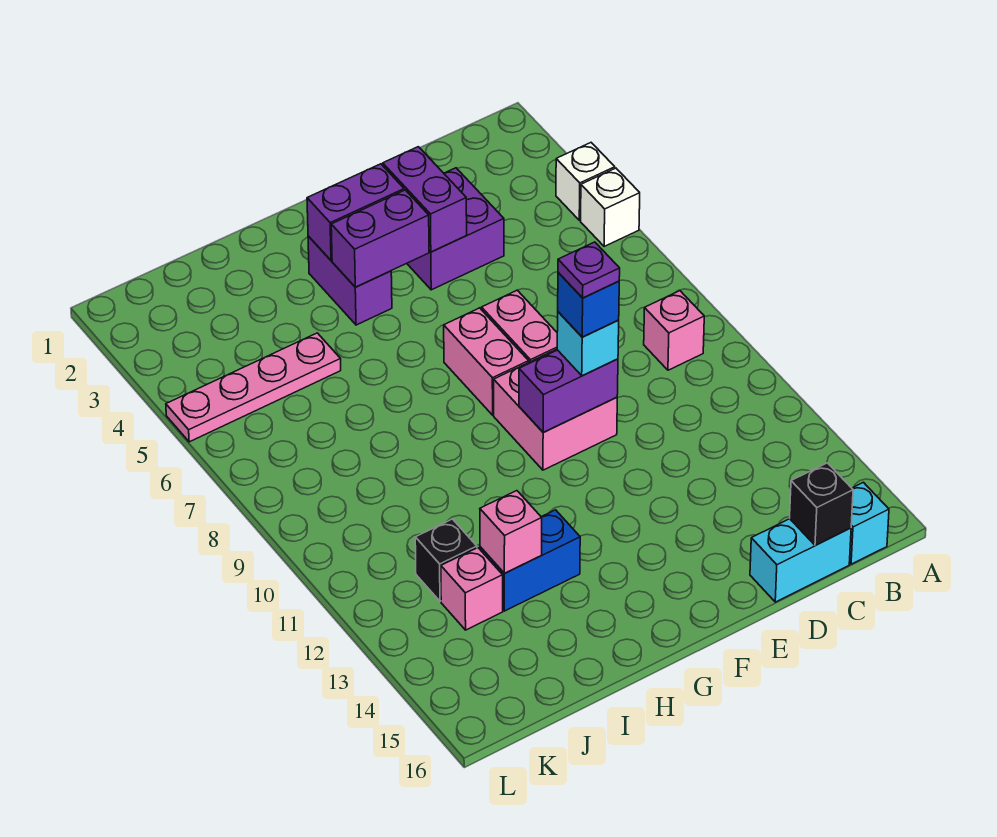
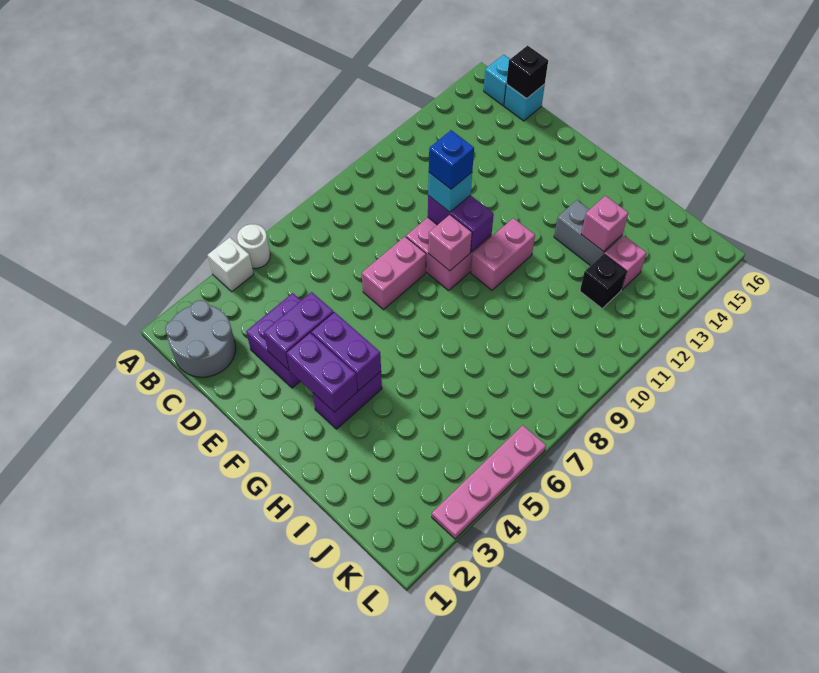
white 1x1 brick [581,168,640,246] -> white 1x1 round brick [237,224,270,268]
none -> grey 2x2 round brick [165,300,236,377]
pink 1x1 brick [644,291,704,370] -> pink 1x1 brick moved to [428,215,472,271]
cyan 1x2 brick [750,519,851,602] -> cyan 1x1 brick [504,84,545,121]
purple 1x1 plate [558,242,620,298] -> none
pink 1x2 brick [444,308,529,415] -> pink 1x2 brick moved to [471,218,535,290]
blue 1x2 brick [480,510,580,611] -> grey 1x2 brick [554,200,622,266]
pink 1x4 plate [166,333,341,442] -> pink 1x4 plate turned to [432,425,546,539]

